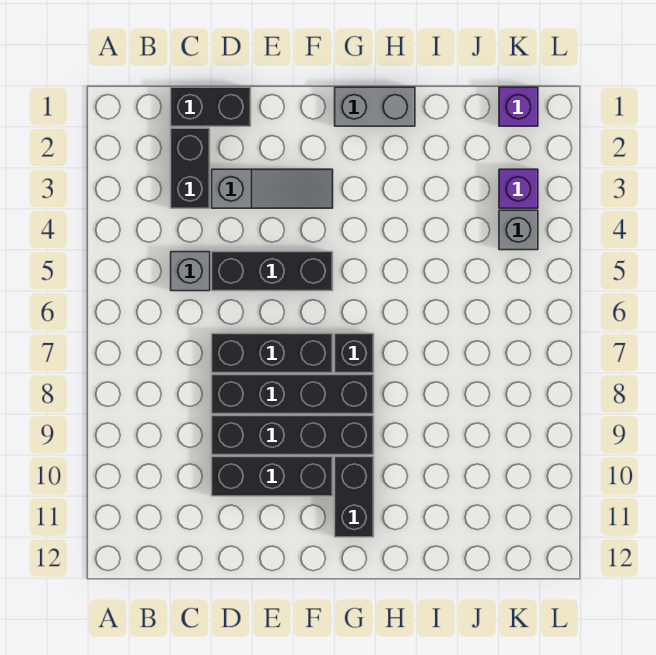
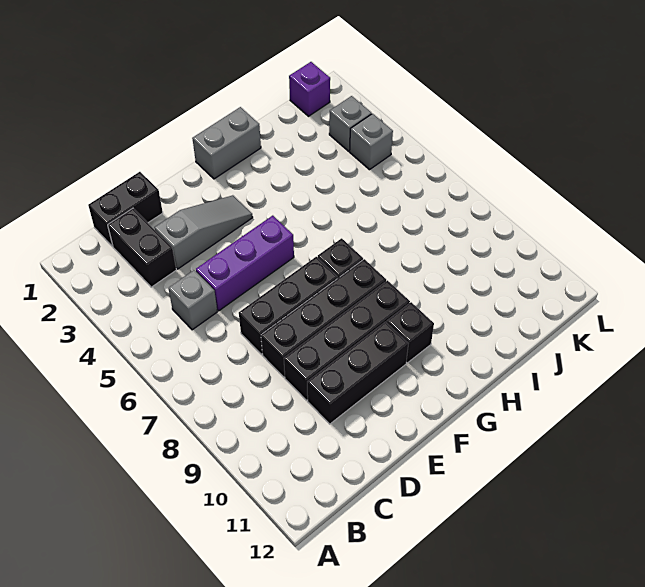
black 1x3 brick [212,252,333,291] -> purple 1x3 brick [196,216,294,311]
black 1x2 brick [335,457,374,537] -> black 1x1 brick [387,302,434,363]
purple 1x1 brick [499,169,538,208] -> grey 1x1 brick [329,96,372,151]

